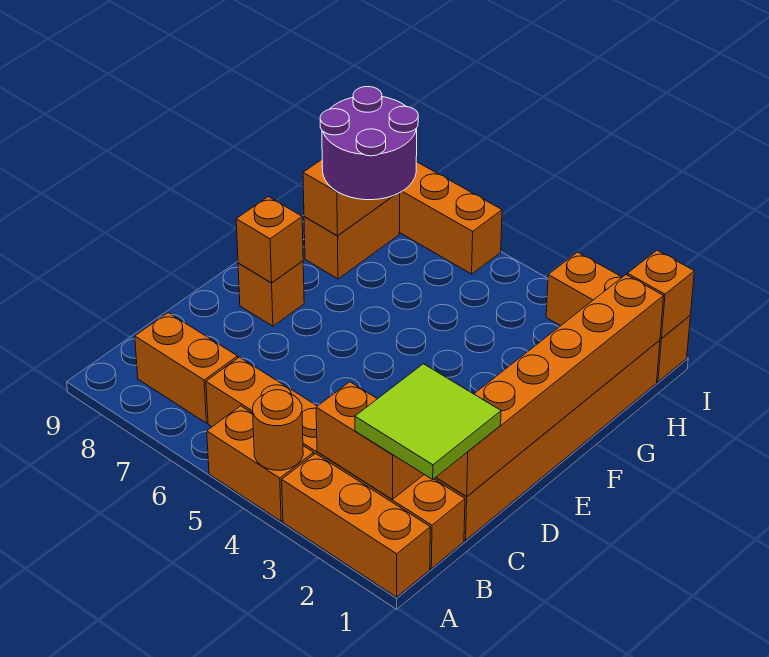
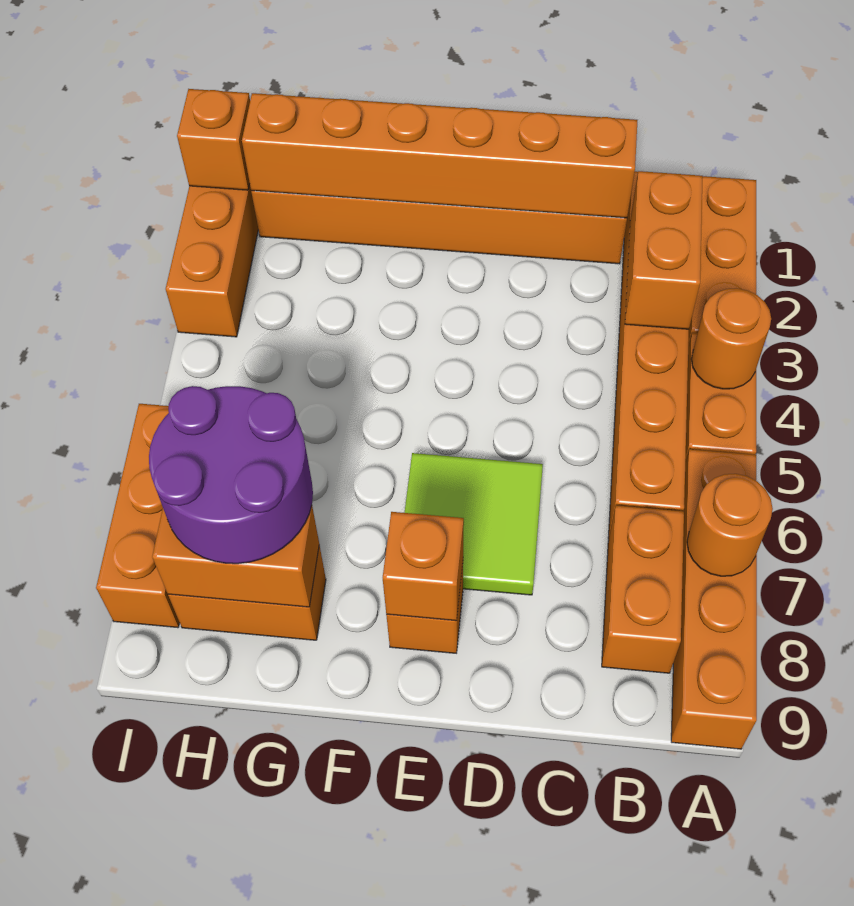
none -> orange 1x4 brick [671,449,757,749]
none -> orange 1x1 round brick [687,474,773,576]
lime 2x2 tile [355,364,501,479] -> lime 2x2 tile moved to [405,453,543,595]

